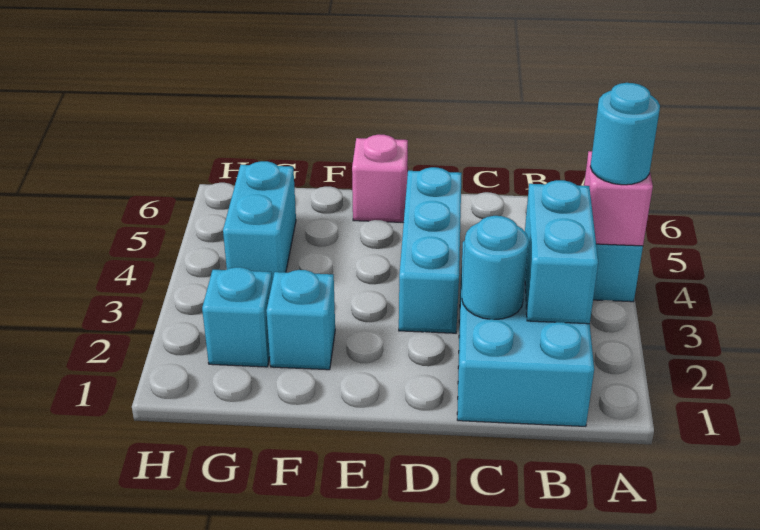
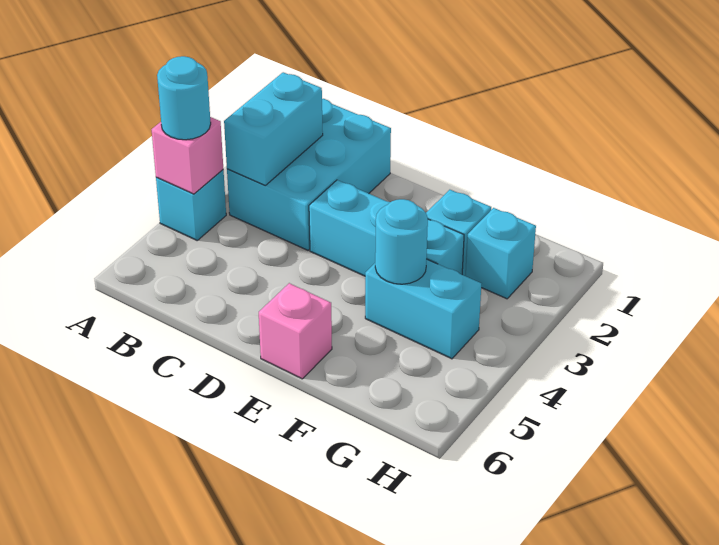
cyan 1x1 round brick [462,216,529,320] -> cyan 1x1 round brick moved to [375,199,428,284]
cyan 1x3 brick [399,167,462,333] -> cyan 1x3 brick turned to [309,180,464,276]
cyan 1x2 brick [223,161,296,281] -> cyan 1x2 brick turned to [365,259,481,359]

